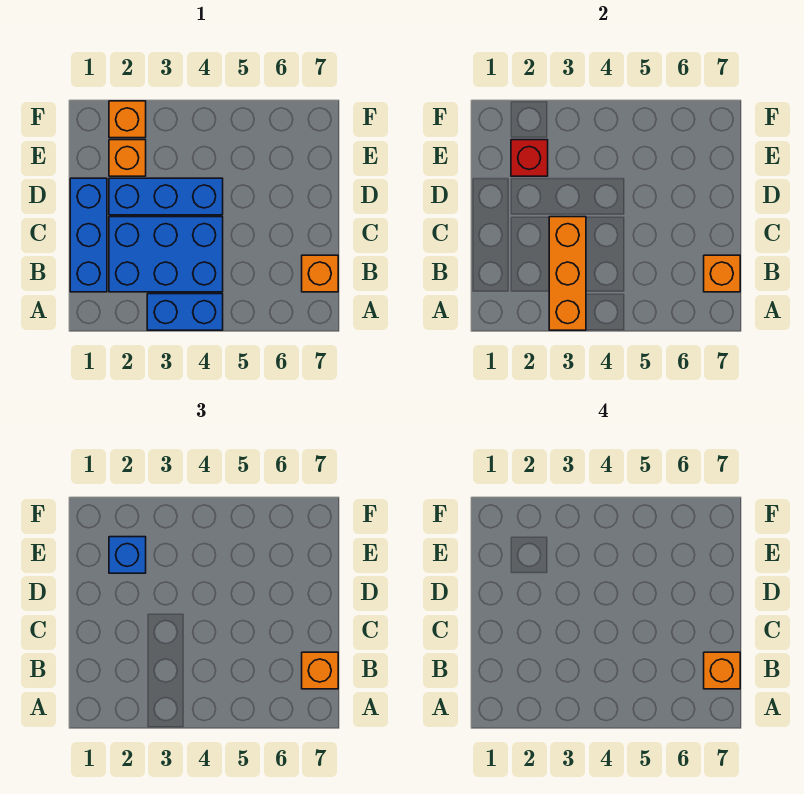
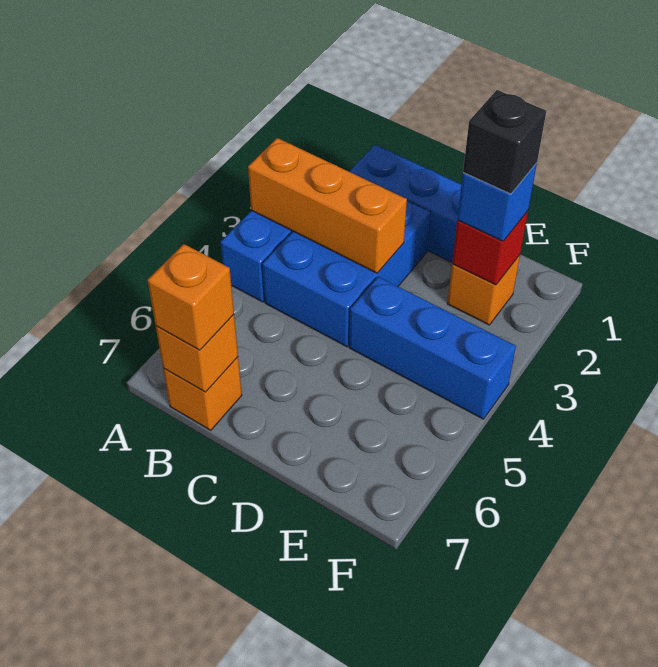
orange 1x1 brick [704,652,740,689] -> none
blue 1x3 brick [109,178,223,215] -> blue 1x3 brick turned to [349,277,516,419]
none -> black 1x1 brick [463,90,546,194]
orange 1x1 brick [109,101,146,138] -> none

